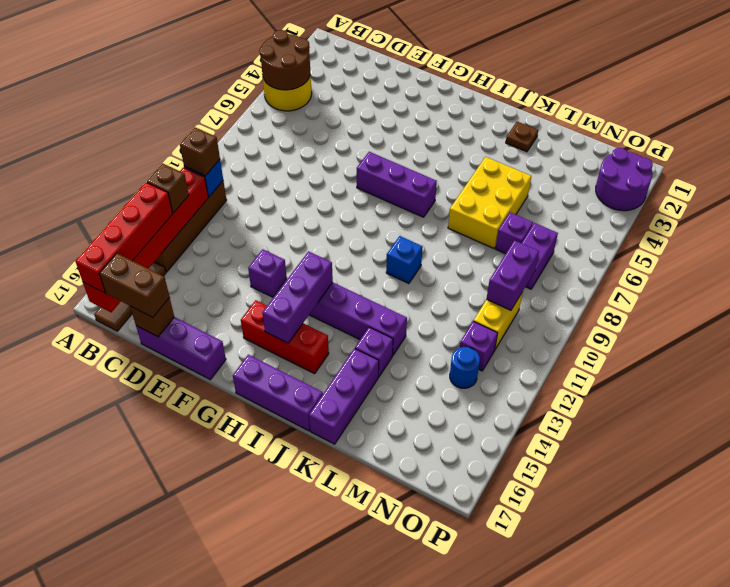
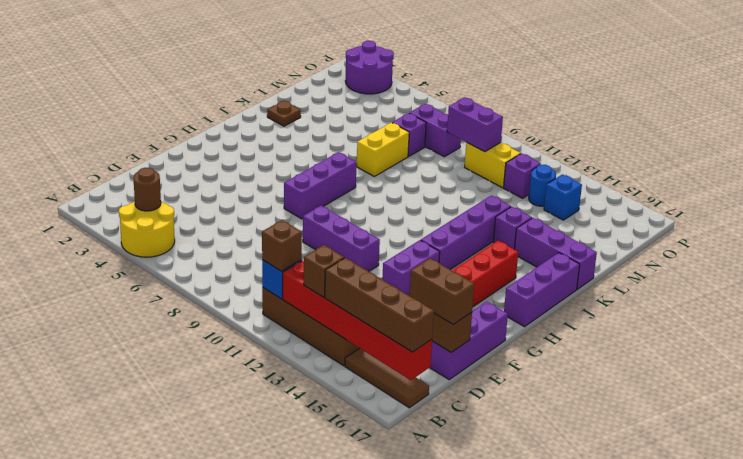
brown 2x2 round brick [259,30,310,90] -> brown 1x1 round brick [134,168,161,211]
red 1x4 brick [75,182,173,293] -> brown 1x4 brick [325,258,434,352]
brown 1x2 brick [100,253,169,317] -> brown 1x2 brick turned to [410,258,474,324]
purple 1x1 brick [248,249,287,297] -> purple 1x2 brick [382,240,440,296]
purple 1x3 brick [262,251,333,343] -> purple 1x3 brick moved to [303,205,380,271]
blue 1x1 brick [386,236,423,284] -> blue 1x1 brick moved to [544,174,582,220]
yellow 2x3 brick [448,157,531,248] -> yellow 1x2 brick [357,123,409,176]

